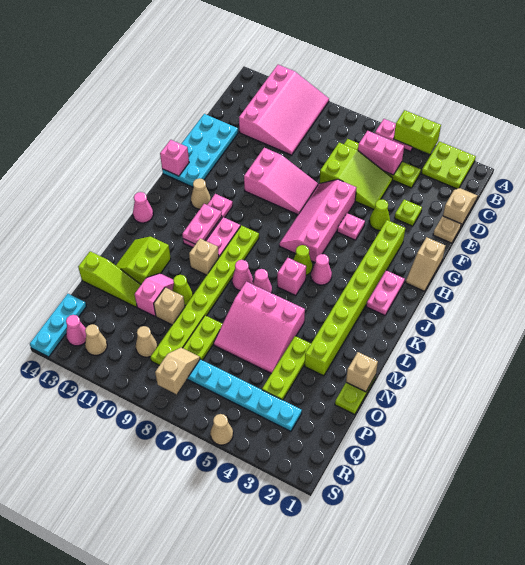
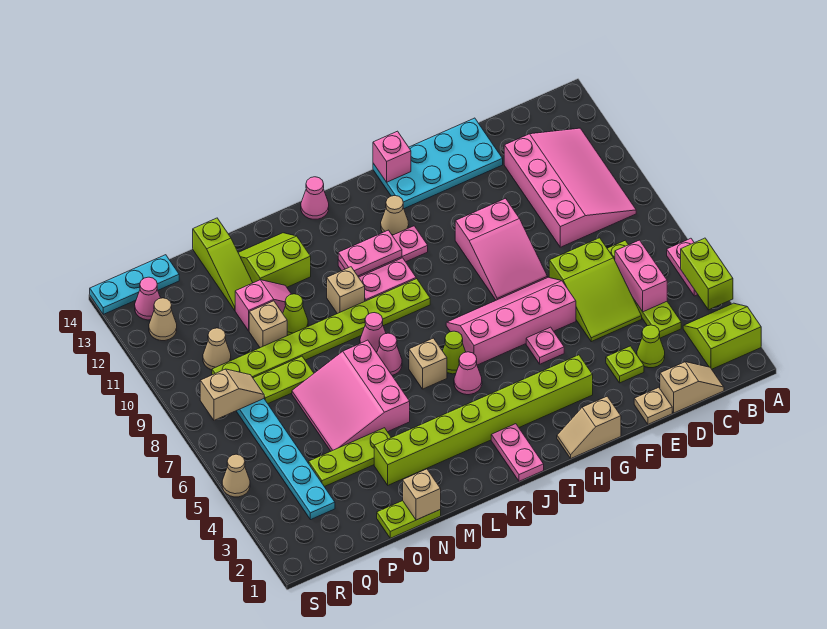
lime 2x2 plate [421,141,476,189] -> lime 2x2 slope [683,303,761,369]
pink 3x4 slope [239,65,329,155] -> pink 3x4 slope turned to [504,128,636,247]
lime 1x1 cone [370,199,390,230] -> lime 1x1 cone moved to [637,325,665,368]
pink 1x2 plate [366,270,405,315] -> pink 1x2 plate turned to [491,424,544,481]
pink 1x1 brick [277,258,306,296] -> tan 1x1 brick [409,338,447,389]

